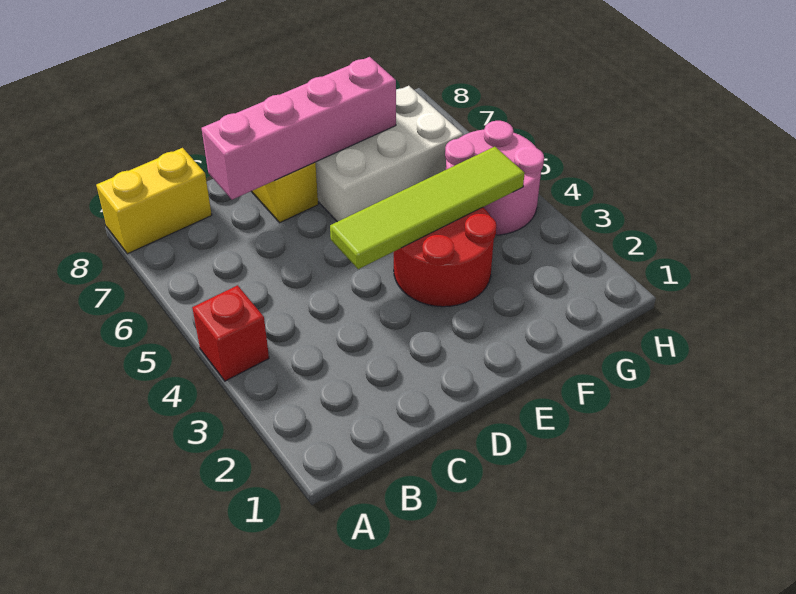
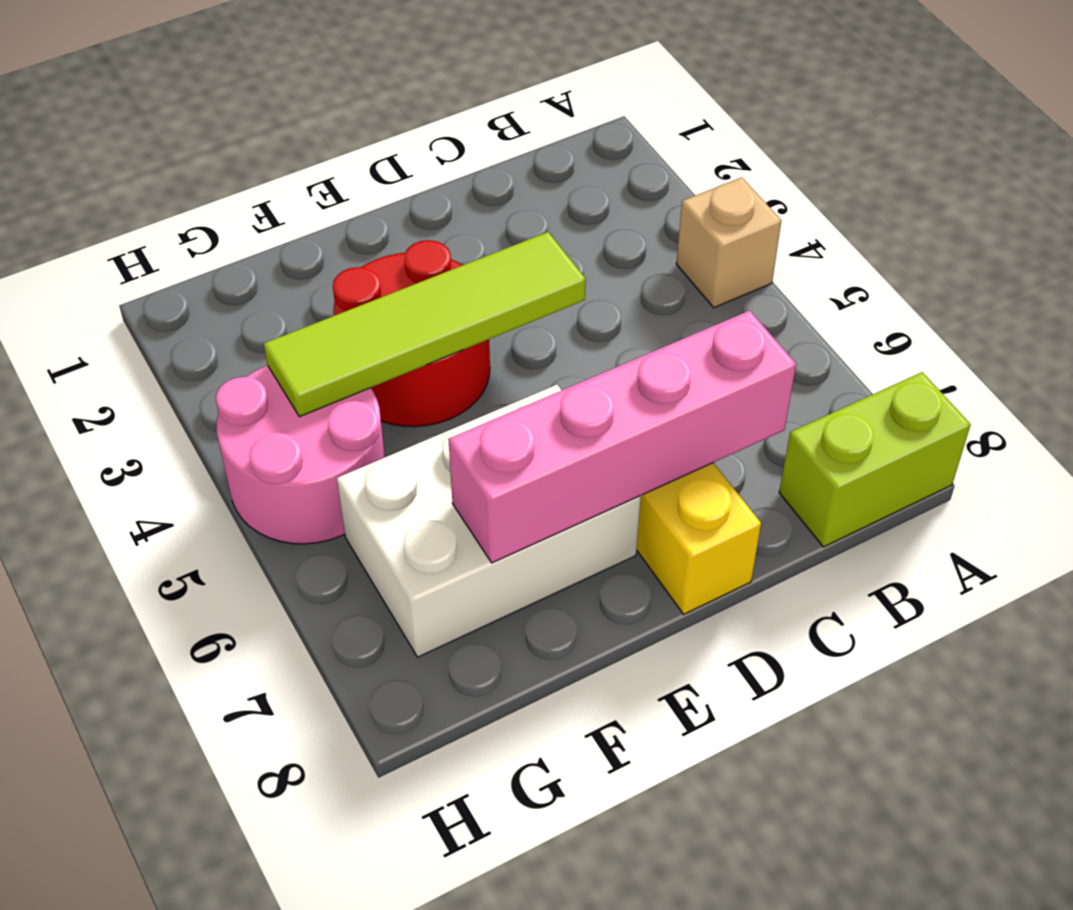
red 1x1 brick [192,285,269,381] -> tan 1x1 brick [676,177,782,308]
yellow 1x2 brick [96,148,212,254] -> lime 1x2 brick [779,372,971,547]

